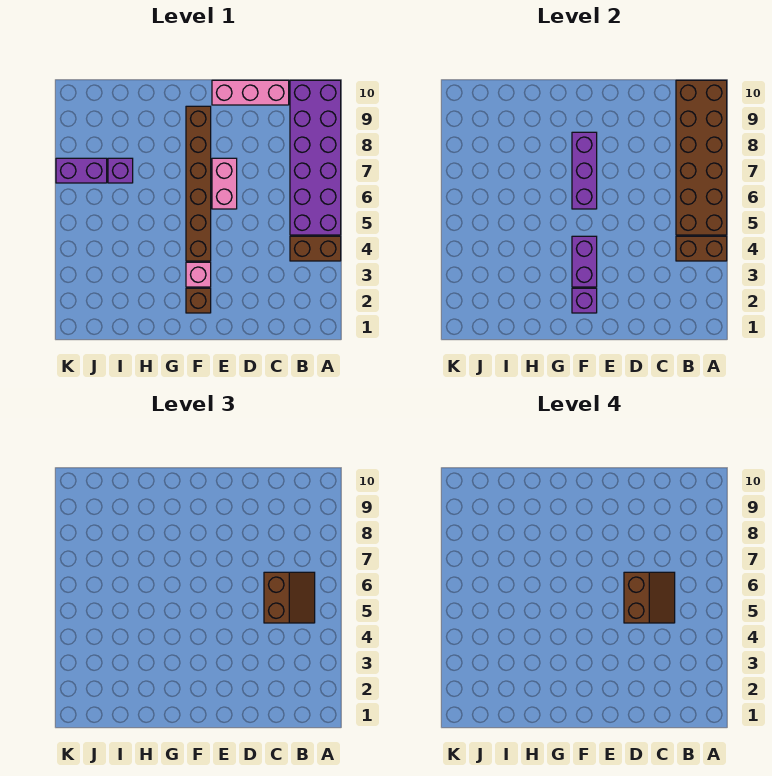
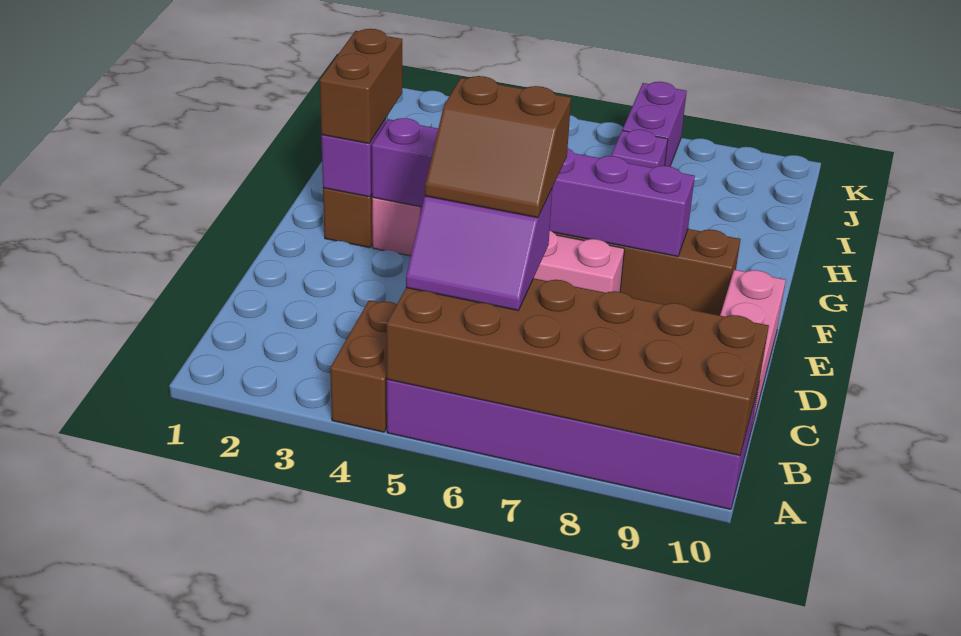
brown 1x2 brick [676,236,727,261] -> brown 1x2 brick moved to [320,29,402,144]
brown 2x2 slope [264,572,315,623] -> purple 2x2 slope [406,189,552,310]

